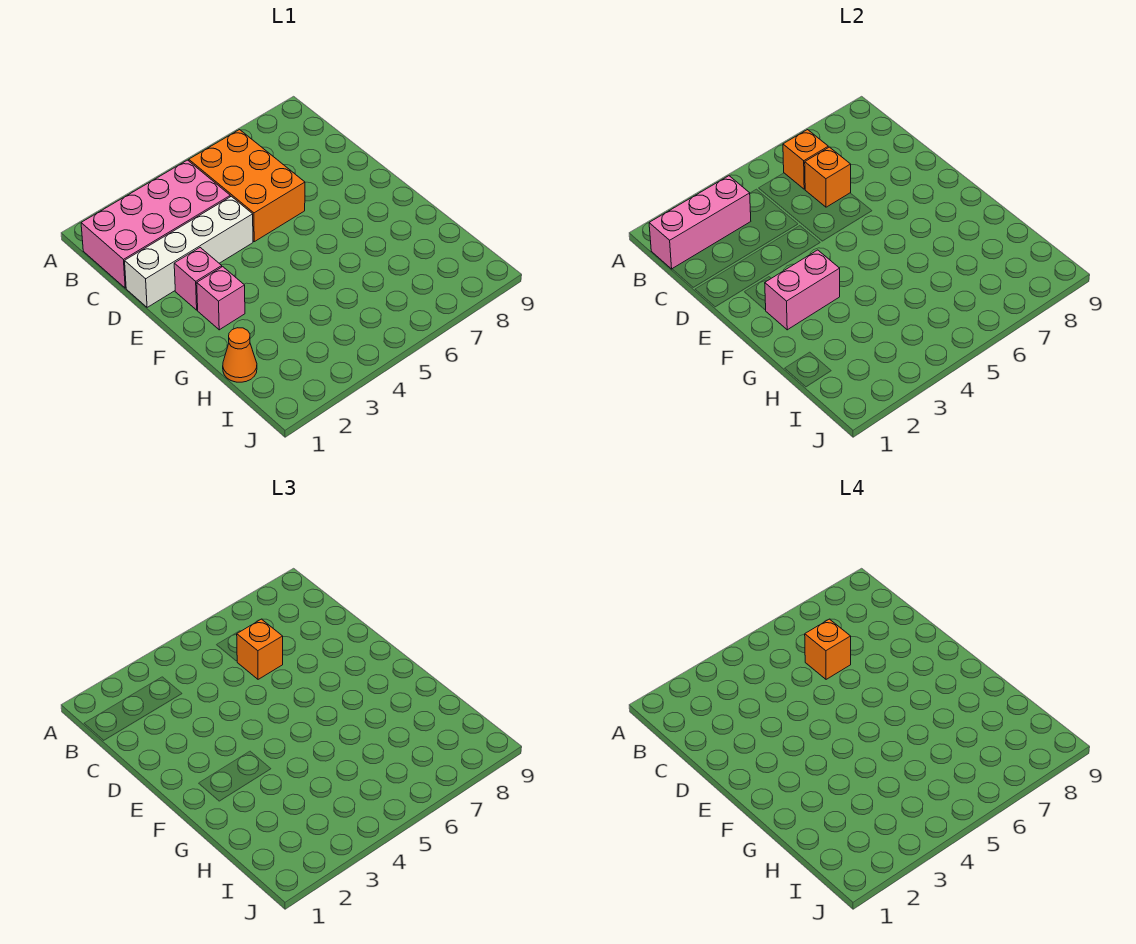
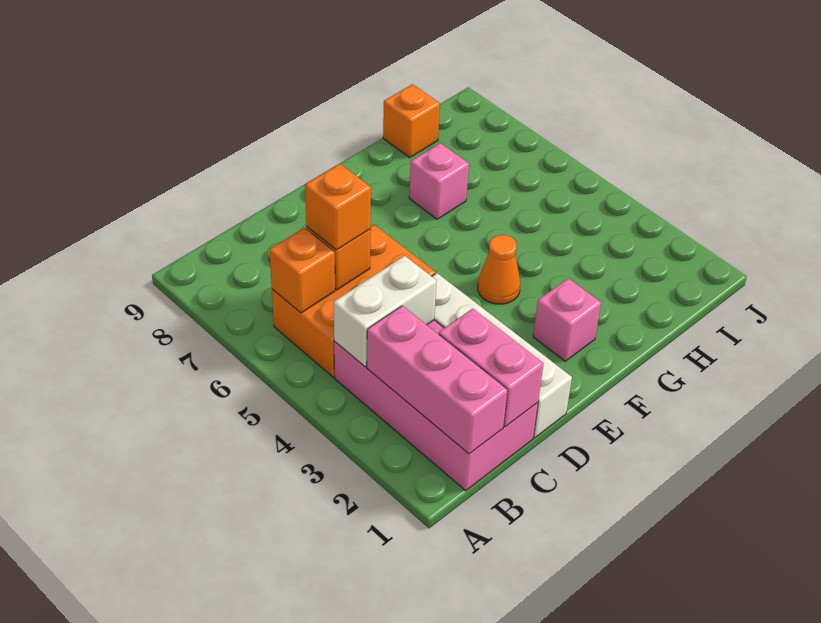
none -> white 1x2 brick [334,256,437,367]
orange 1x1 brick [805,619,851,679] -> orange 1x1 brick moved to [383,84,440,157]
pink 1x1 brick [174,248,222,310] -> pink 1x1 brick moved to [409,143,469,219]
pink 1x2 brick [765,250,840,330] -> pink 1x2 brick moved to [439,309,544,427]
orange 1x1 cone [223,328,257,382] -> orange 1x1 cone moved to [478,235,520,304]

